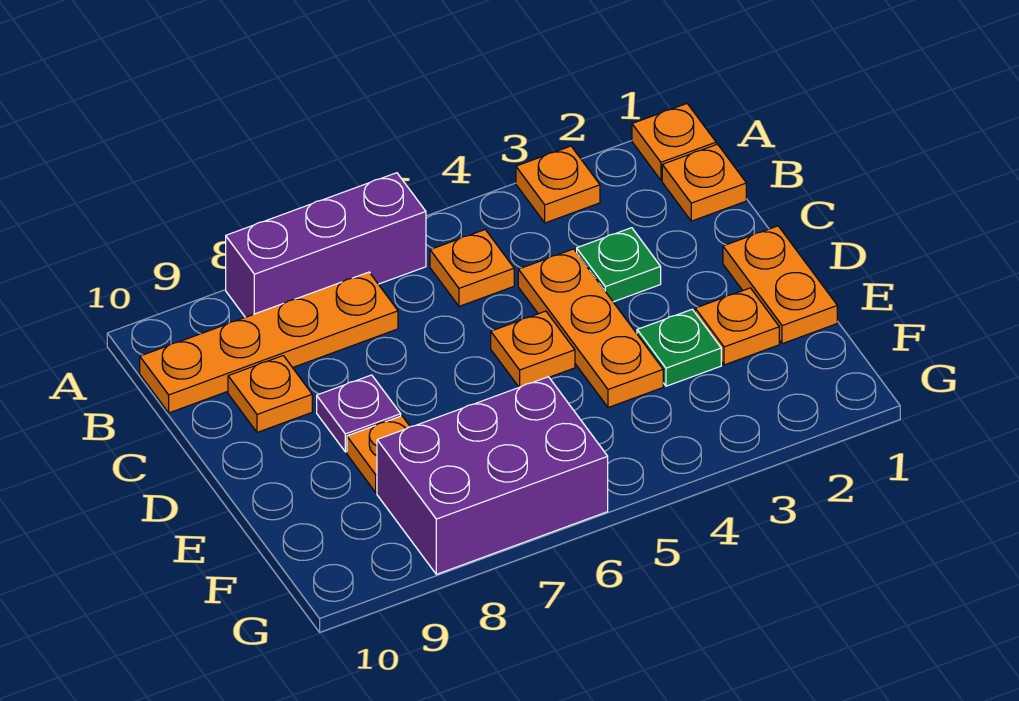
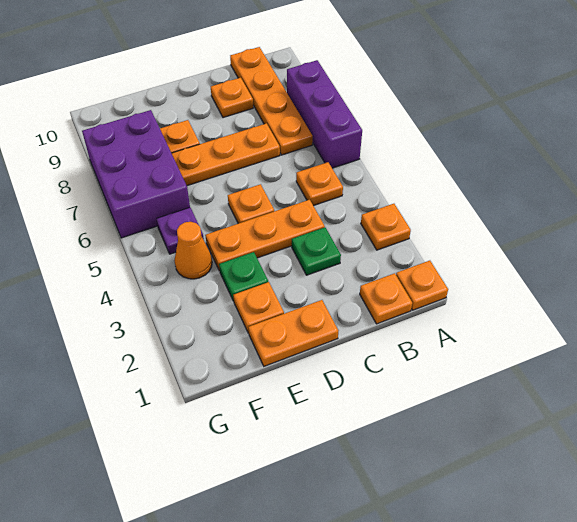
none -> orange 1x3 plate [172,123,280,186]
purple 1x1 plate [317,375,401,452] -> purple 1x1 plate moved to [156,208,204,254]
none -> orange 1x1 cone [174,222,212,279]

